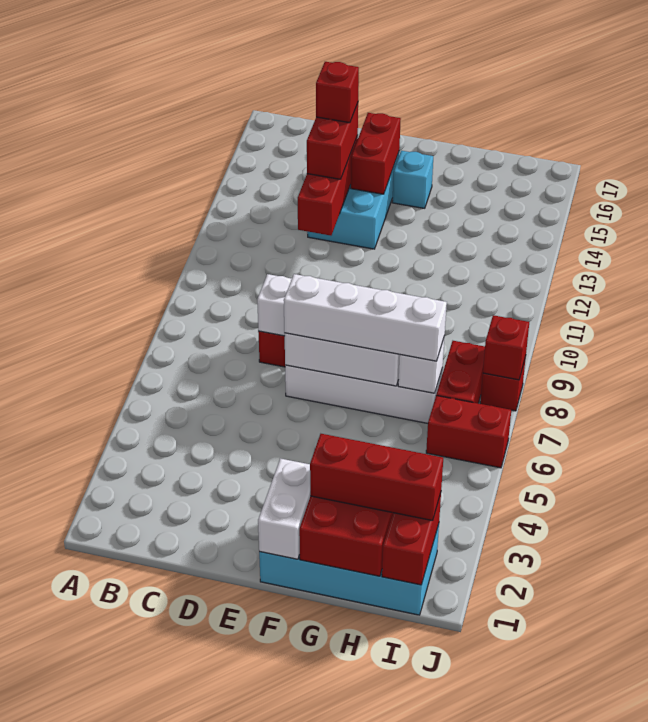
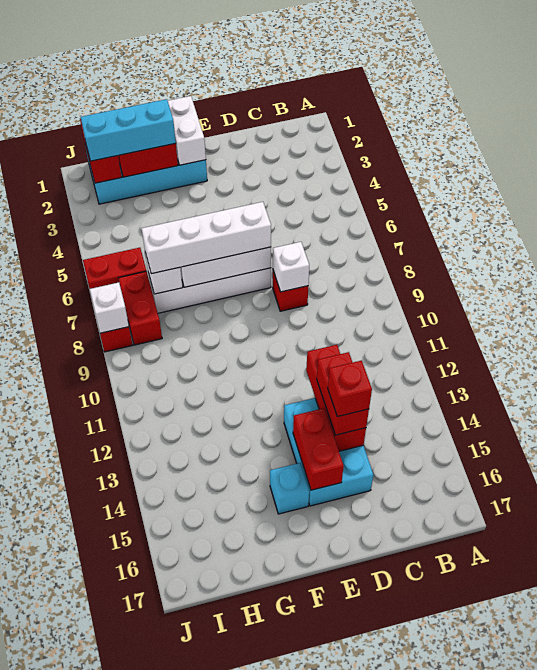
red 1x3 brick [310,434,443,521] -> cyan 1x3 brick [81,99,176,161]
red 1x1 brick [483,315,529,380] -> white 1x1 brick [90,283,129,333]

